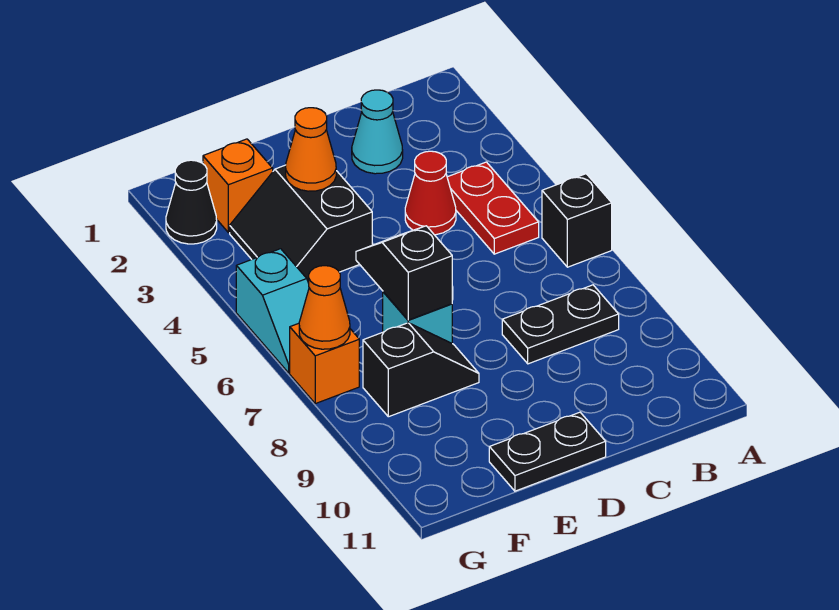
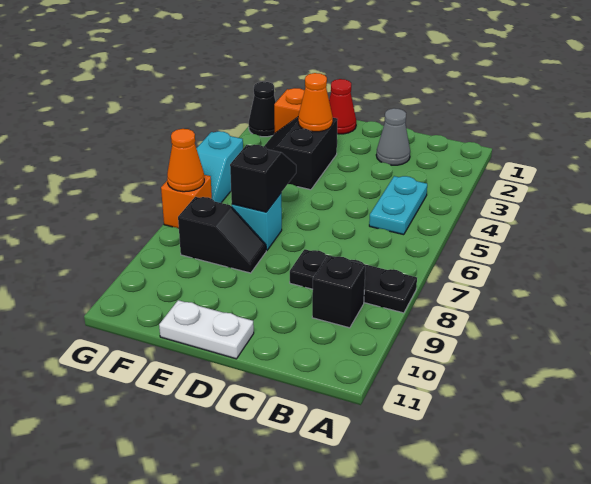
black 1x1 brick [542,174,612,267] -> black 1x1 brick moved to [312,256,365,328]
red 1x2 plate [447,162,539,254] -> cyan 1x2 plate [369,176,427,235]
black 1x2 plate [502,285,619,364] -> black 1x3 plate [290,249,417,313]
cyan 1x1 cone [352,90,403,174] -> grey 1x1 cone [376,108,410,165]
red 1x1 cone [405,151,456,235] -> red 1x1 cone moved to [329,79,356,134]
black 1x2 plate [489,412,606,491] -> white 1x2 plate [159,300,254,359]

